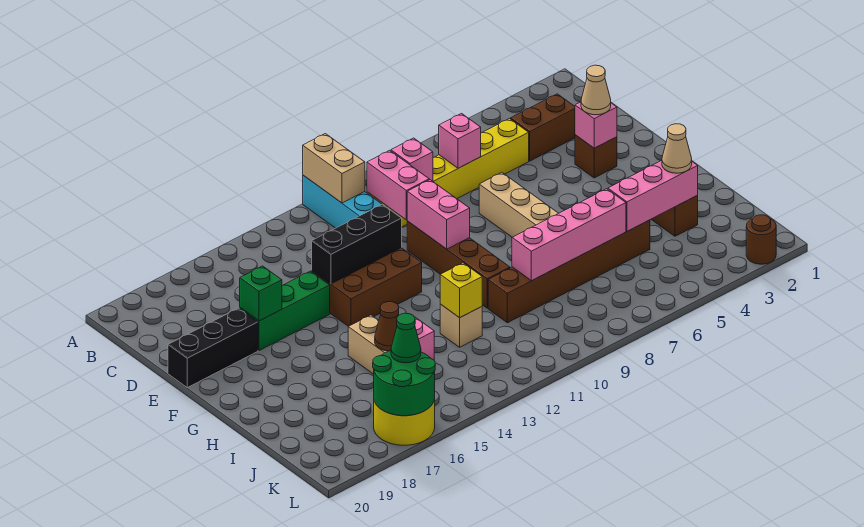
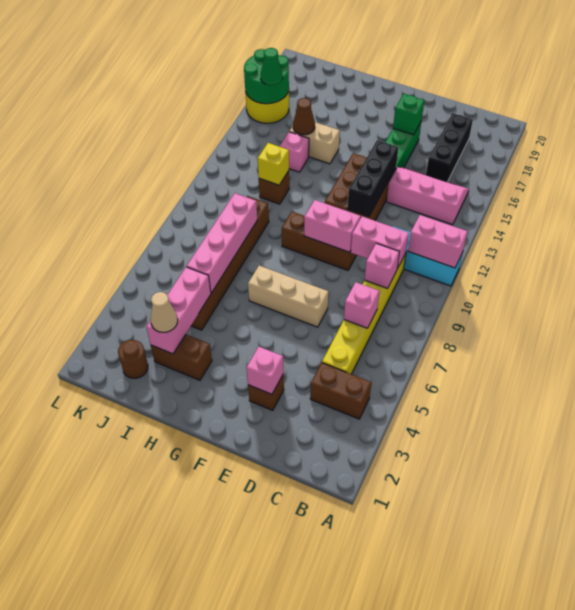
tan 1x2 brick [303,134,365,203] -> pink 1x2 brick [408,215,468,268]
none -> pink 2x3 slope [387,167,469,225]
brown 1x2 brick [511,94,575,161] -> brown 1x2 brick turned to [310,362,371,419]
tan 1x1 cone [581,65,611,115] -> none
brown 1x4 brick [407,221,510,308] -> brown 1x3 brick [282,212,357,270]
black 1x3 brick [168,308,258,388] -> black 1x3 brick moved to [426,113,473,182]
tan 1x1 brick [440,304,482,347] -> brown 1x1 brick [259,171,289,204]
brown 1x1 round brick [746,215,776,264] -> brown 1x1 round brick moved to [118,340,148,378]

